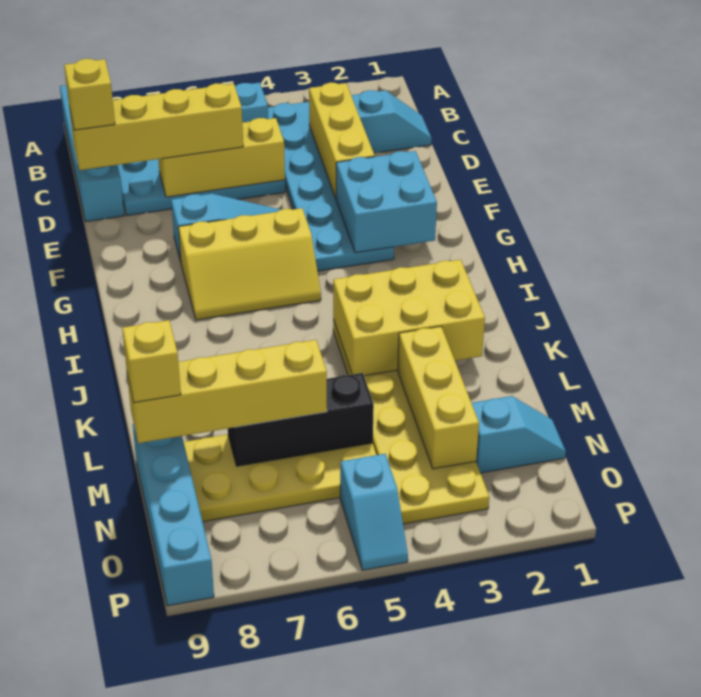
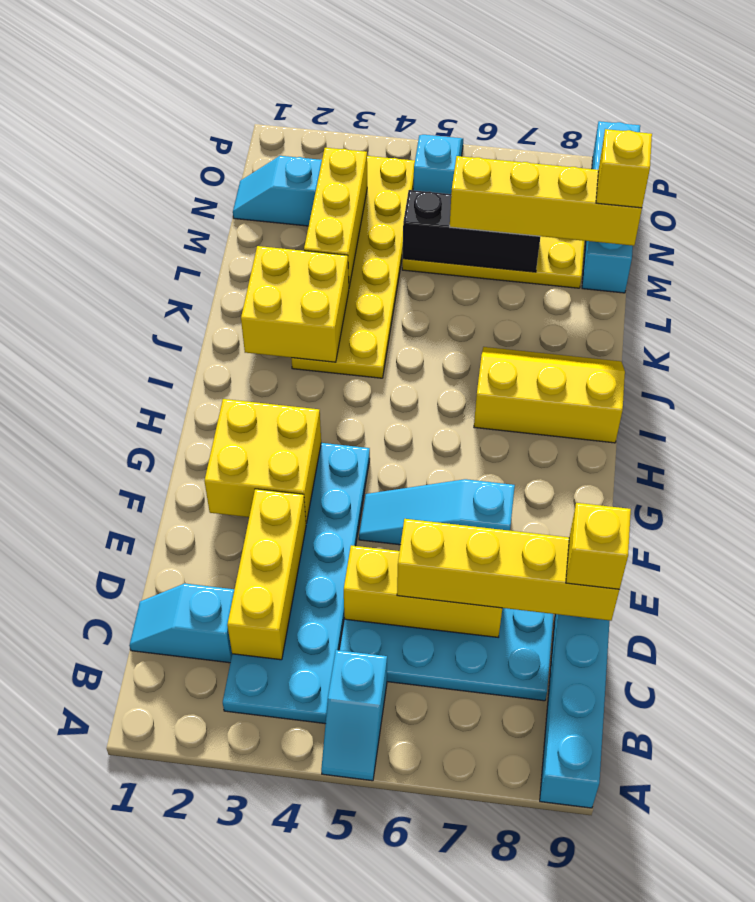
cyan 2x2 brick [336,151,437,253] -> yellow 2x2 brick [204,399,321,523]
yellow 2x3 slope [178,208,321,320] -> yellow 2x3 slope moved to [474,347,625,443]
yellow 2x3 brick [333,260,485,376] -> yellow 2x2 brick [241,246,349,362]

